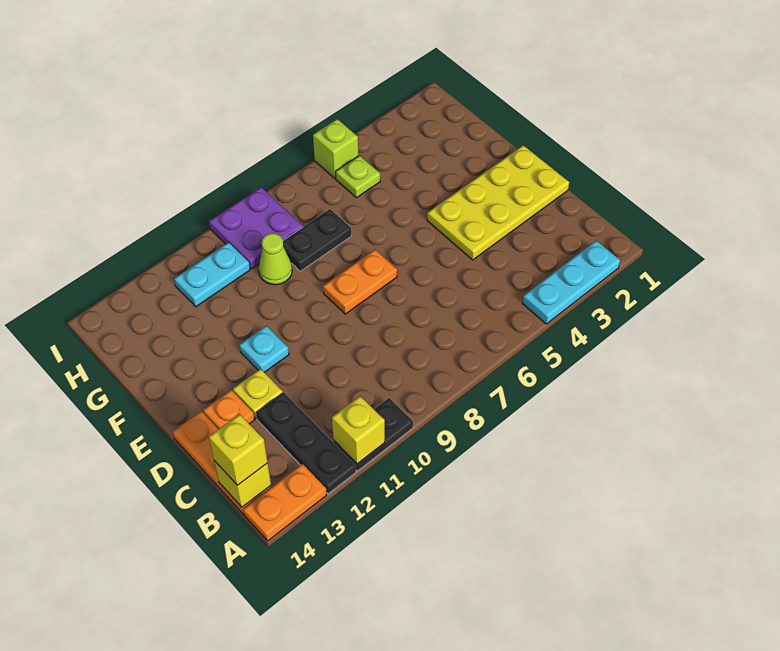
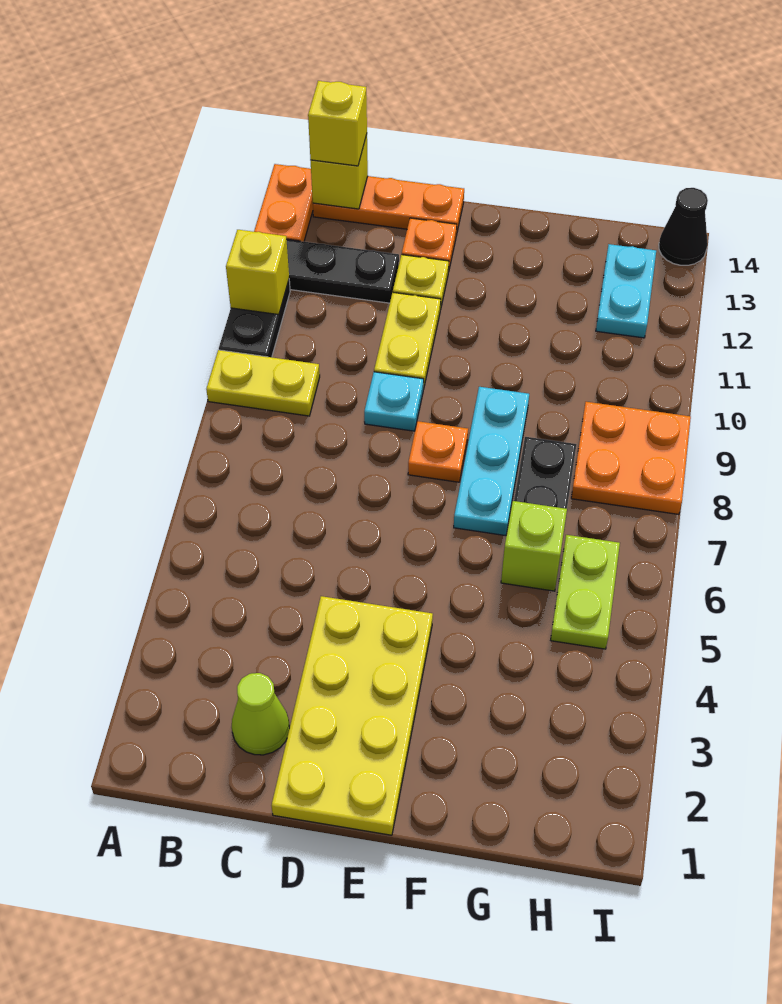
cyan 1x3 plate [522,241,620,324] -> cyan 1x3 plate moved to [454,387,529,536]
none -> yellow 1x2 plate [206,350,320,416]
none -> yellow 1x2 plate [374,292,441,389]
orange 1x2 plate [323,250,397,314] -> orange 1x1 plate [408,421,468,482]
cyan 1x1 plate [239,326,289,372] -> cyan 1x1 plate moved to [364,372,424,431]
lime 1x1 cone [259,233,292,285] -> lime 1x1 cone moved to [232,673,289,755]
lime 1x1 plate [336,156,380,198] -> lime 1x2 plate [551,535,620,649]
purple 2x2 plate [209,187,303,269] -> orange 2x2 plate [571,402,691,514]
cyan 1x2 plate [174,243,250,307] -> cyan 1x2 plate moved to [596,244,656,338]
lime 1x1 brick [313,119,358,178] -> lime 1x1 brick moved to [501,501,567,591]
none -> black 1x1 cone [659,188,708,265]

